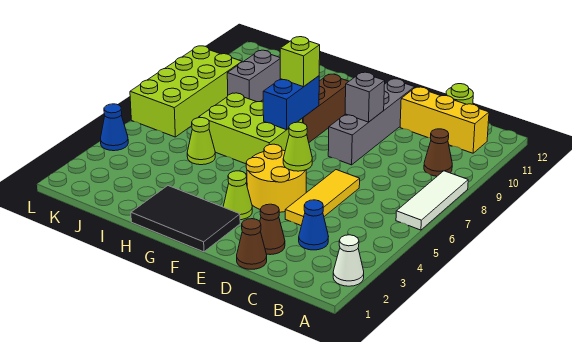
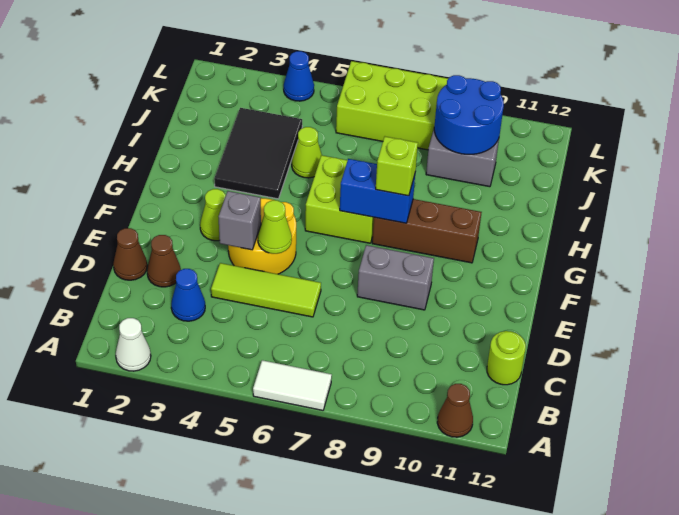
white 1x3 tile [396,171,468,230] -> white 1x2 tile [253,360,332,410]
brown 1x1 cone [424,129,452,176] -> brown 1x1 cone moved to [437,384,473,437]
yellow 1x3 brick [400,87,489,153] -> none
yellow 1x3 tile [285,170,360,226] -> lime 1x3 tile [211,263,321,317]
grey 1x4 brick [328,79,415,165] -> grey 1x2 brick [357,245,434,310]
grey 1x1 brick [345,72,385,122] -> grey 1x1 brick moved to [219,191,261,250]
black 2x3 tile [131,186,240,252] -> black 2x3 tile moved to [214,108,302,199]
lime 2x3 brick [199,93,303,164] -> lime 2x2 brick [305,155,374,243]
none -> blue 2x2 round brick [434,75,504,154]

